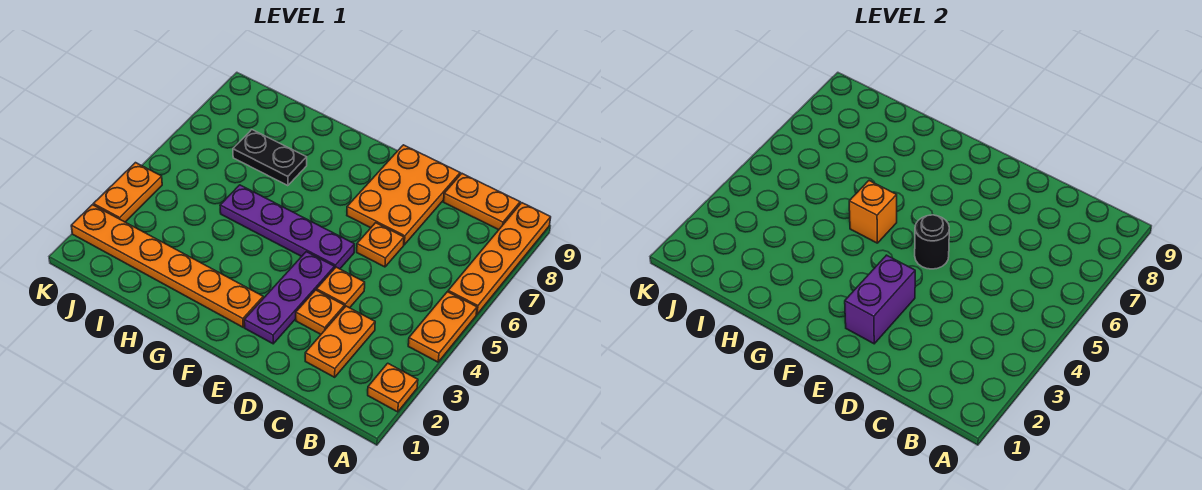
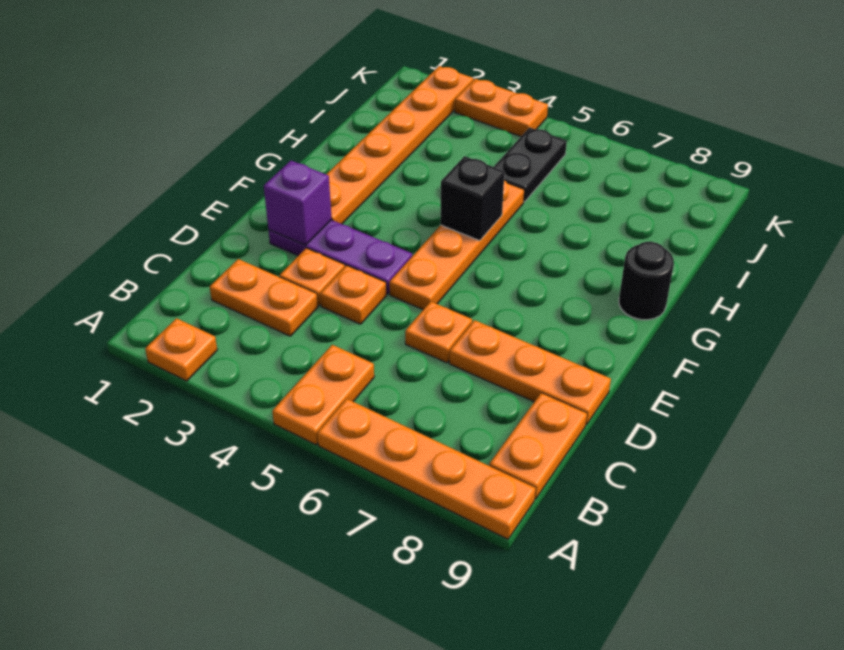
orange 1x2 plate [408,292,477,362] -> orange 1x2 plate turned to [272,345,374,445]
orange 2x3 plate [347,145,460,245] -> orange 1x3 plate [449,320,611,425]
purple 1x2 brick [845,255,915,344] -> purple 1x1 brick [264,161,332,245]
purple 1x4 plate [220,185,355,269] -> orange 1x4 plate [389,180,524,310]
black 1x1 round brick [915,215,949,269] -> black 1x1 round brick moved to [619,242,674,320]
orange 1x1 brick [849,181,897,243] -> black 1x1 brick [440,156,505,241]
black 1x2 plate [233,130,307,186] -> black 1x2 plate moved to [494,127,567,202]

